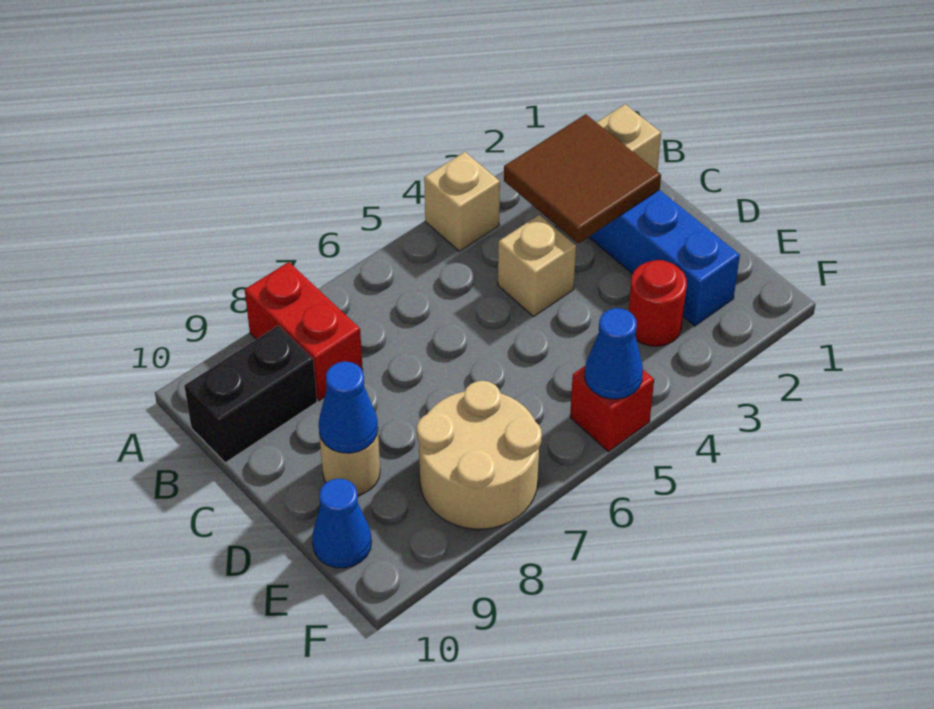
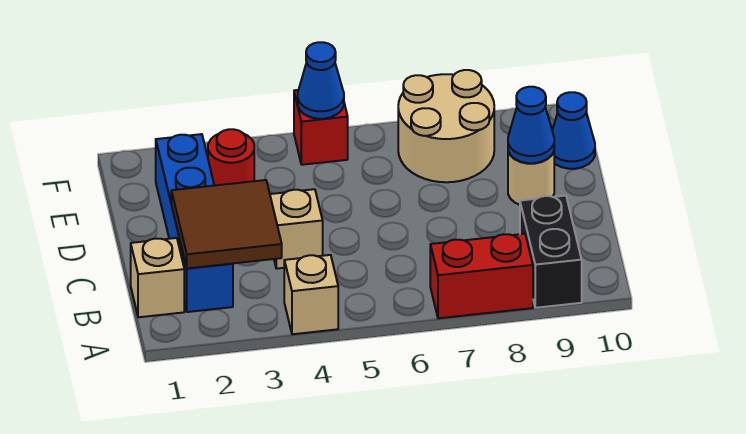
red 1x2 brick [245,262,363,400] -> red 1x2 brick turned to [430,234,533,318]
black 1x2 brick [184,326,317,463] -> black 1x2 brick turned to [520,196,582,308]

